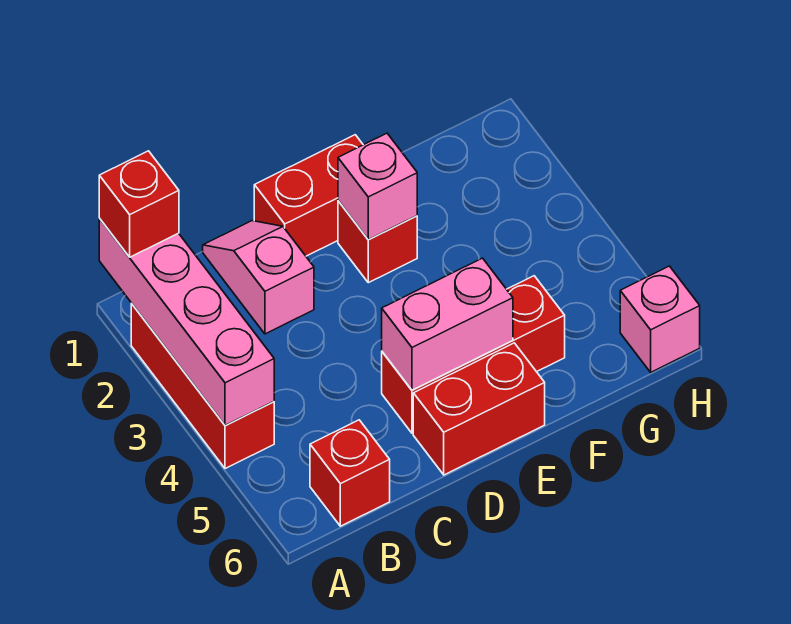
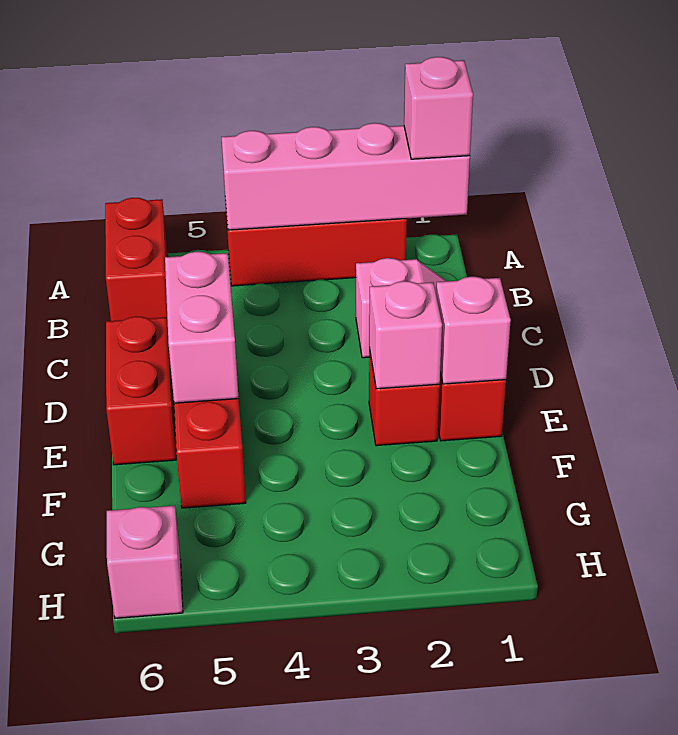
red 1x1 brick [99,151,179,257] -> pink 1x1 brick [404,57,473,159]
red 1x1 brick [310,420,390,526] -> red 1x2 brick [105,198,168,321]
none -> pink 1x1 brick [436,277,511,384]

